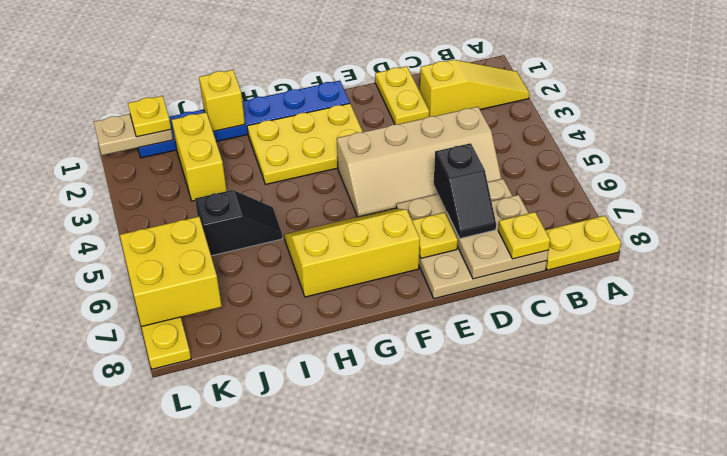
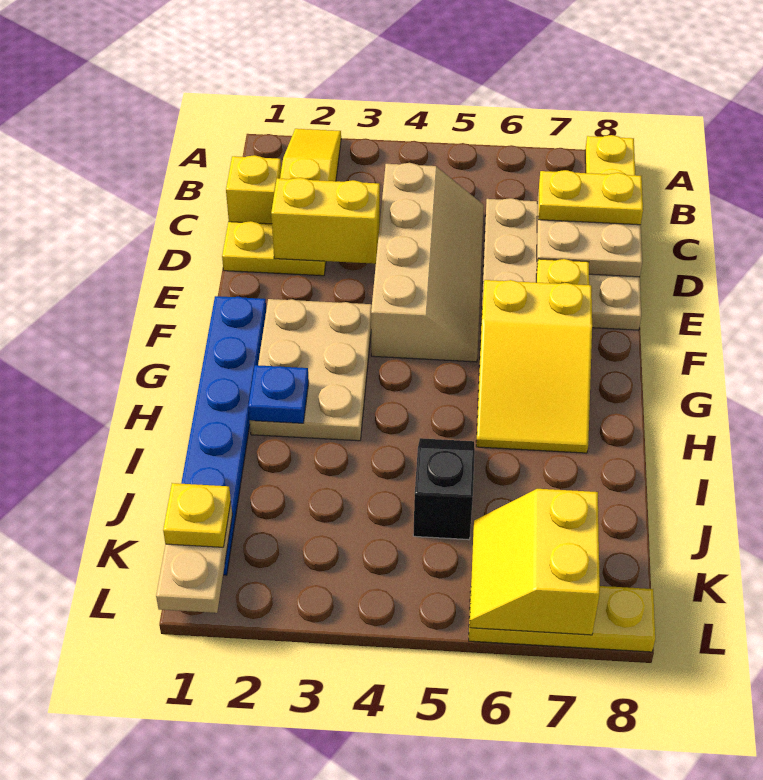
yellow 1x1 plate [498,212,550,259] -> yellow 1x2 plate [538,170,643,225]
black 1x2 slope [434,143,496,239] -> none
yellow 2x3 plate [247,103,363,184] -> tan 2x3 plate [250,299,372,441]
yellow 2x3 slope [284,208,420,297] -> yellow 2x3 slope turned to [476,280,592,453]
none -> blue 1x1 plate [248,365,309,423]
yellow 1x1 brick [199,70,245,131] -> yellow 1x1 brick moved to [226,155,281,224]
yellow 1x2 brick [172,112,227,201] -> yellow 1x2 brick moved to [271,178,380,264]
yellow 2x2 brick [120,217,222,327] -> yellow 2x2 slope [470,489,600,635]

